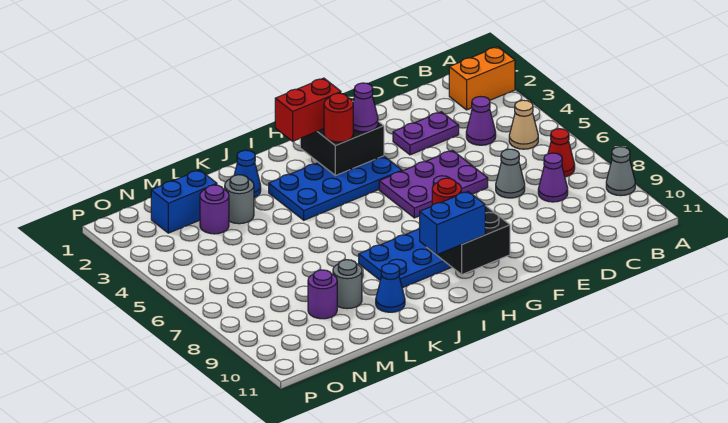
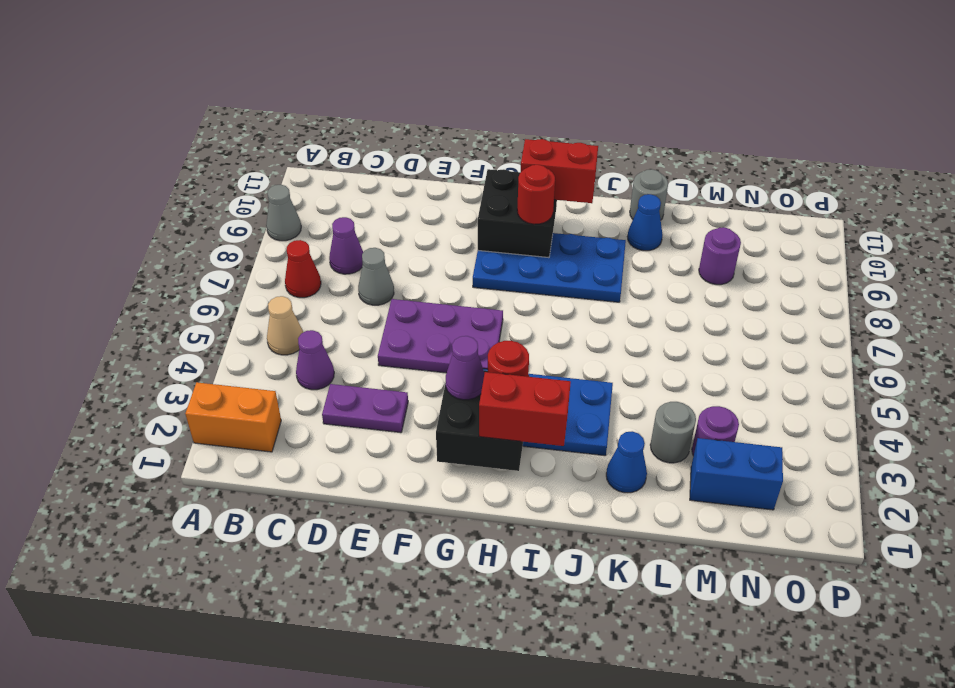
blue 1x2 brick [420,192,485,255] -> red 1x2 brick [521,139,598,203]
grey 1x1 round brick [333,260,362,309] -> grey 1x1 round brick moved to [630,169,668,220]

